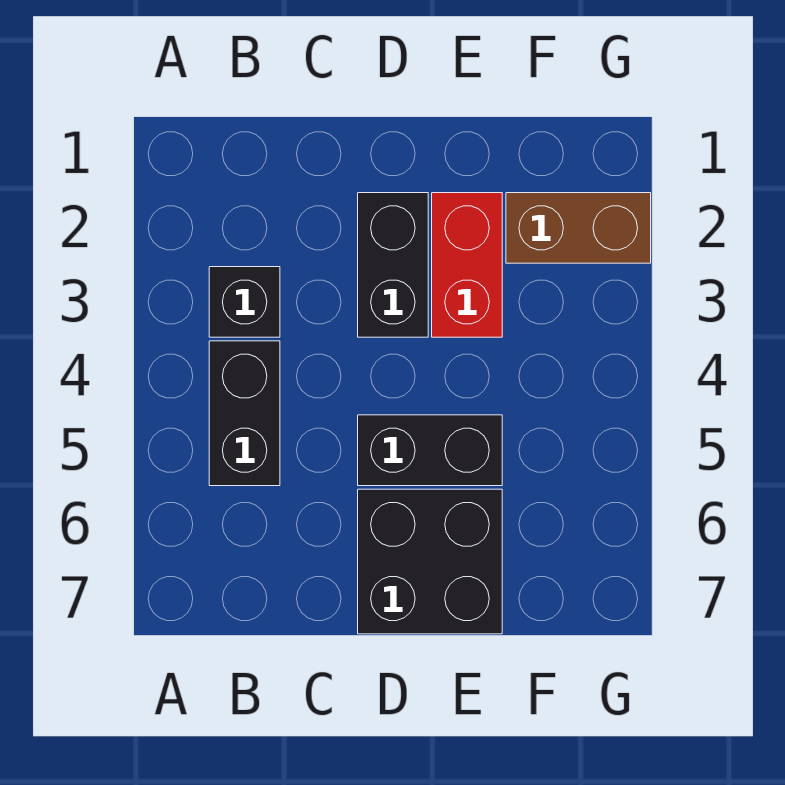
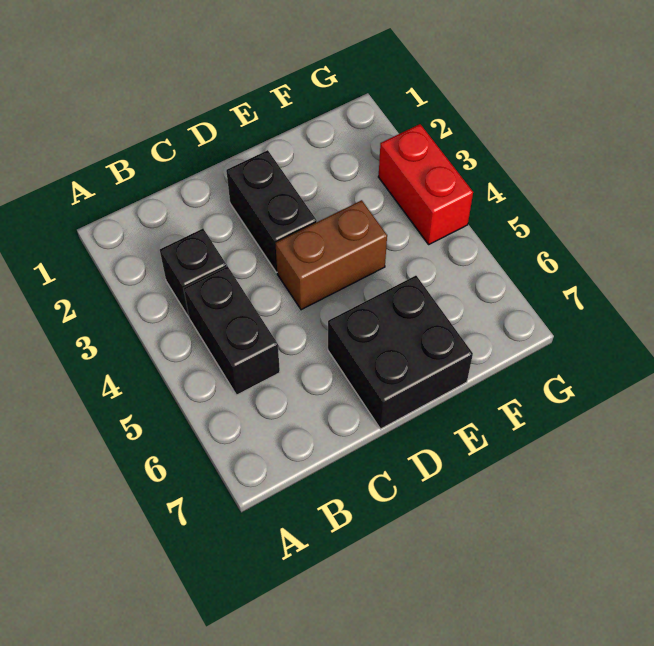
black 1x2 brick [358,415,502,486] -> none
red 1x2 brick [432,193,502,337] -> red 1x2 brick moved to [378,124,473,244]
brown 1x2 brick [506,193,651,263] -> brown 1x2 brick moved to [275,200,387,310]

